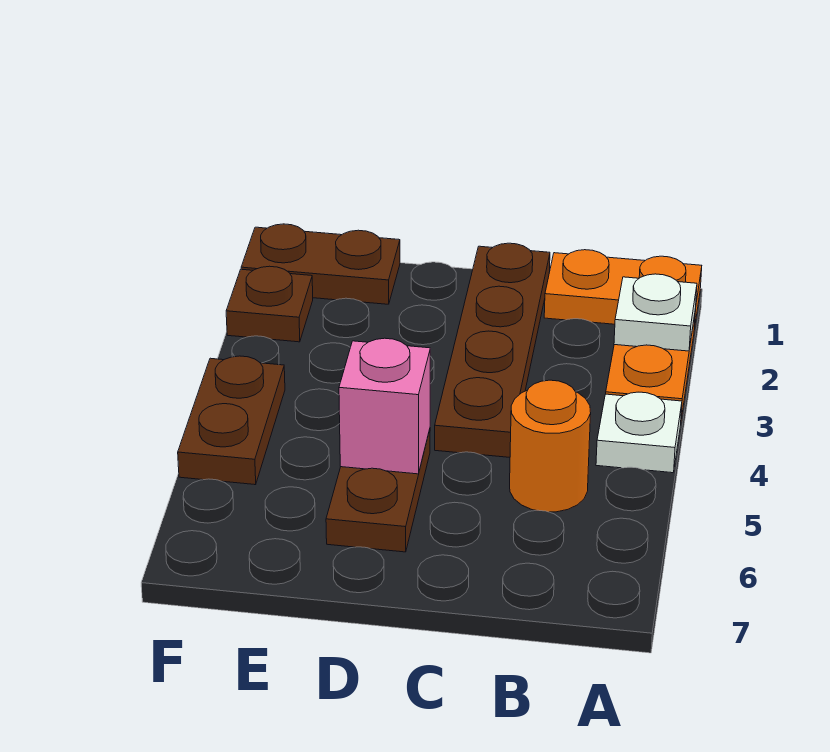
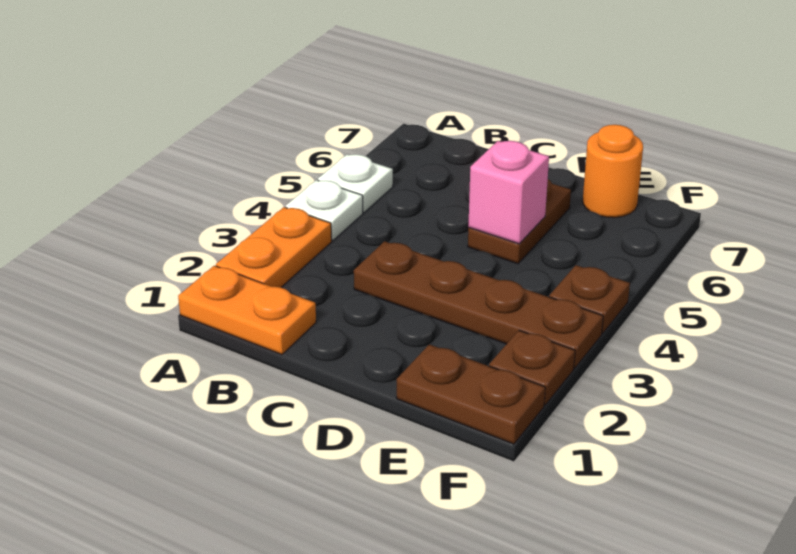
white 1x1 plate [614,274,697,351] -> white 1x1 plate moved to [318,154,393,212]
orange 1x1 round brick [510,380,591,512] -> orange 1x1 round brick moved to [583,125,643,218]
brown 1x4 plate [435,243,550,457] -> brown 1x4 plate turned to [354,241,603,368]
brown 1x2 plate [178,356,285,485] -> brown 1x1 plate [549,265,630,334]

